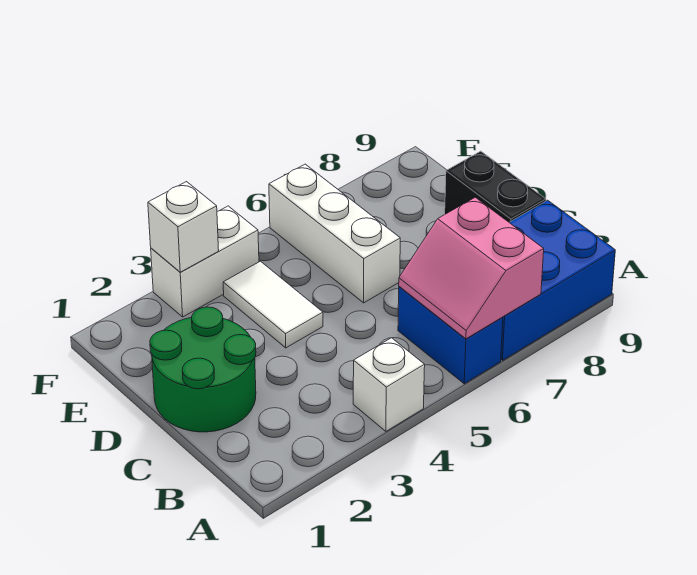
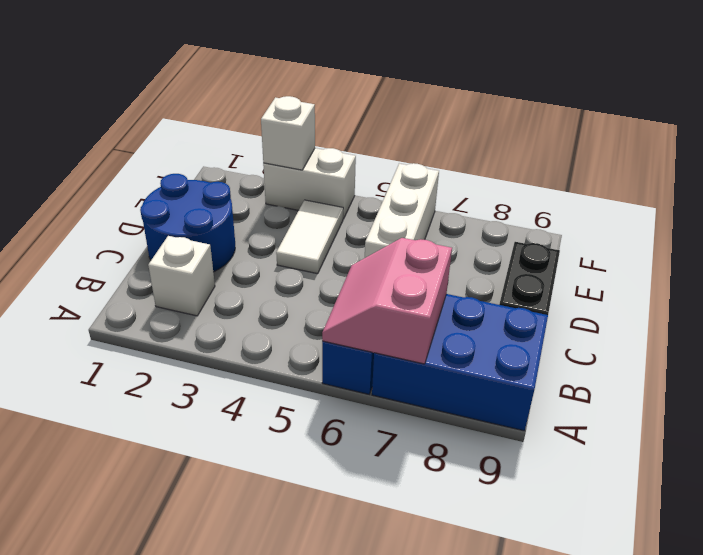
white 1x1 brick [353,338,425,431] -> white 1x1 brick moved to [148,236,215,316]
green 2x2 round brick [150,307,256,432] -> blue 2x2 round brick [140,174,235,272]

